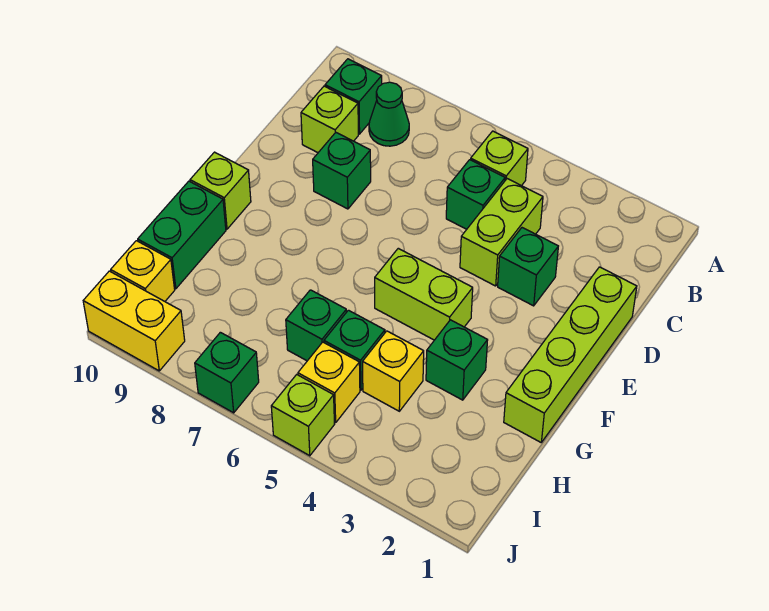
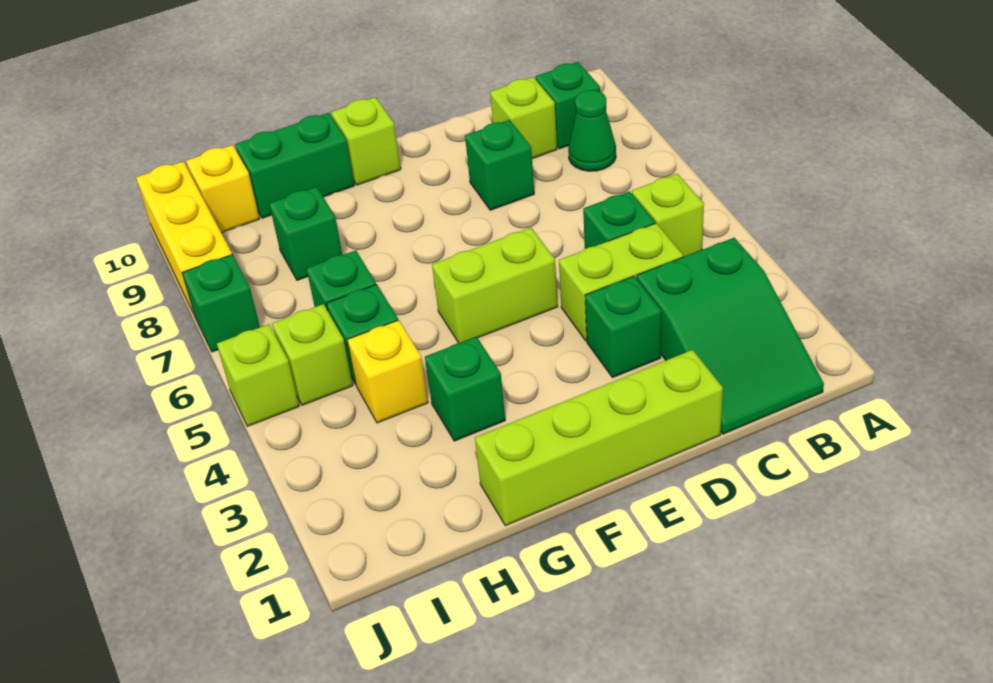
none -> green 2x3 slope [637,238,824,434]
lime 1x2 brick [375,248,473,340] -> lime 1x2 brick turned to [432,228,558,343]
none -> green 1x1 brick [269,187,342,280]
yellow 1x1 brick [298,342,360,423] -> lime 1x1 brick [272,304,353,405]
yellow 1x2 brick [83,271,185,371] -> yellow 1x3 brick [136,162,232,316]

